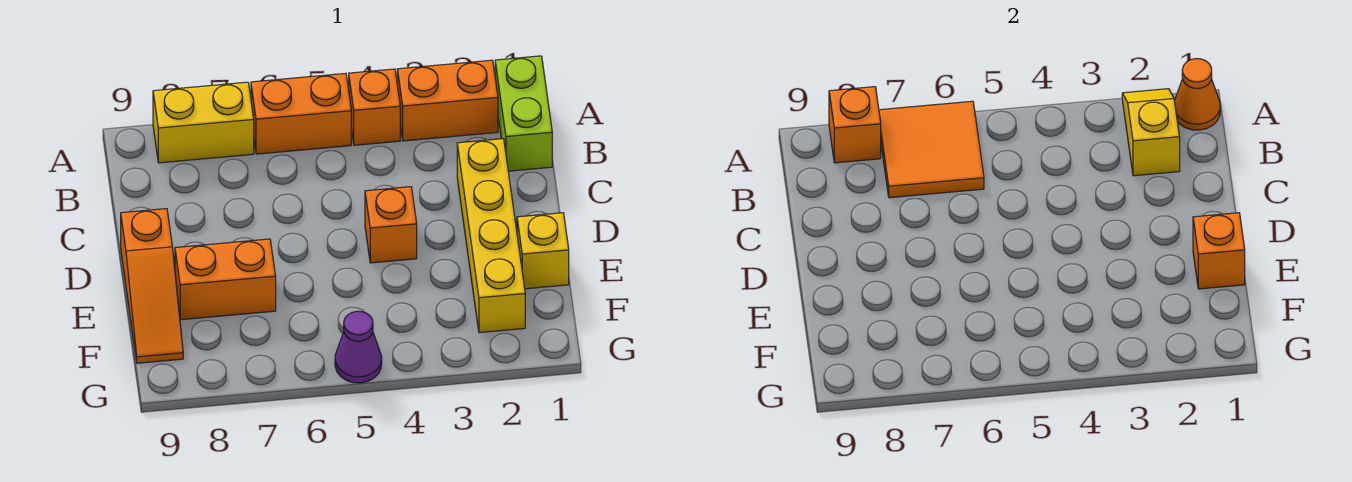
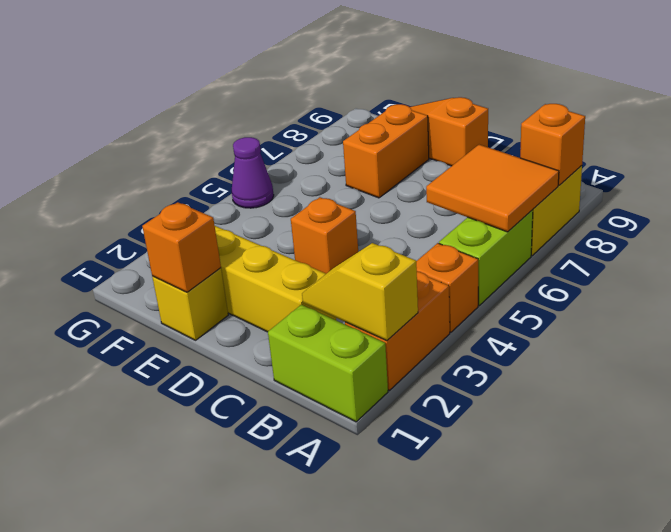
orange 1x1 cone [1175,59,1220,130] -> none
yellow 1x2 slope [1122,89,1180,176] -> yellow 1x2 slope turned to [302,243,418,341]
orange 1x2 brick [251,73,351,154] -> lime 1x2 brick [439,210,533,305]

